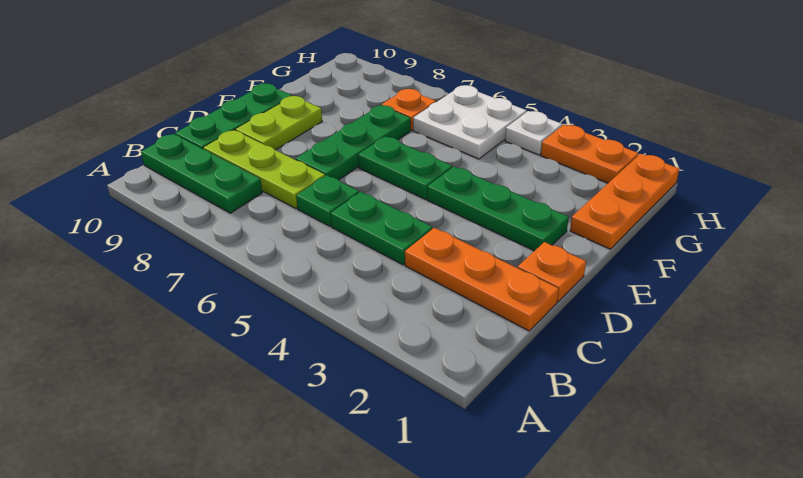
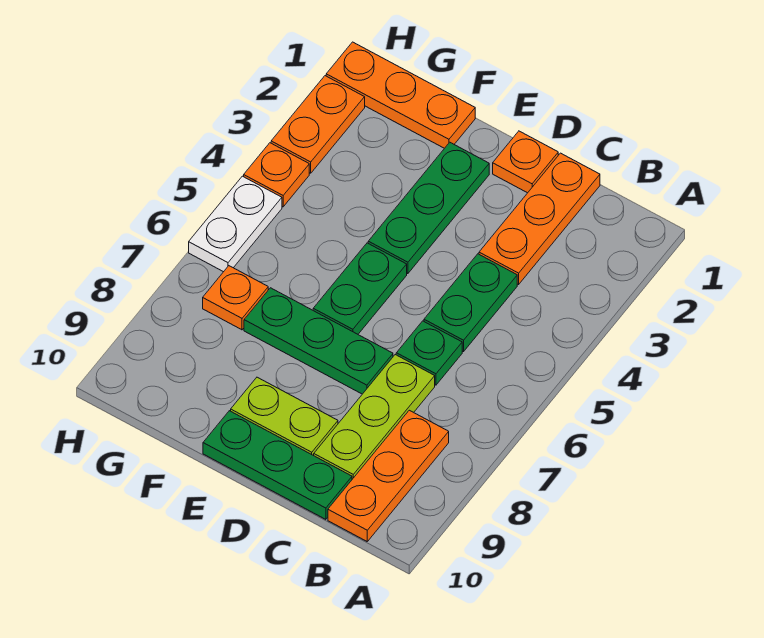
green 1x3 plate [141,134,262,213] -> orange 1x3 plate [328,410,449,541]
white 2x2 plate [413,85,527,159] -> white 1x2 plate [189,176,282,272]
white 1x1 plate [505,111,562,155] -> orange 1x1 plate [244,143,309,207]

